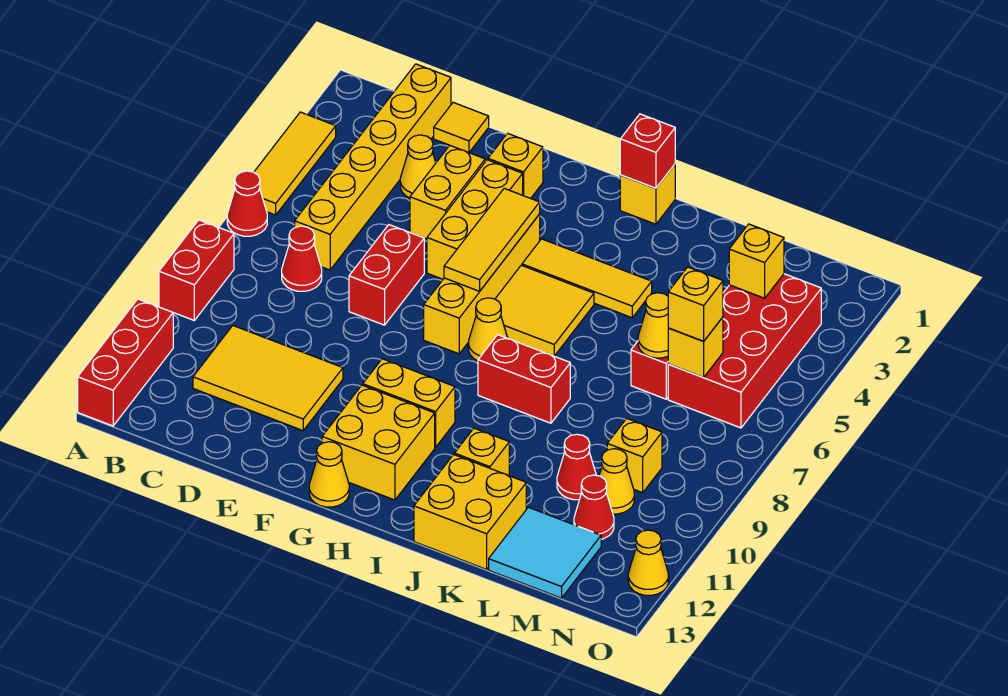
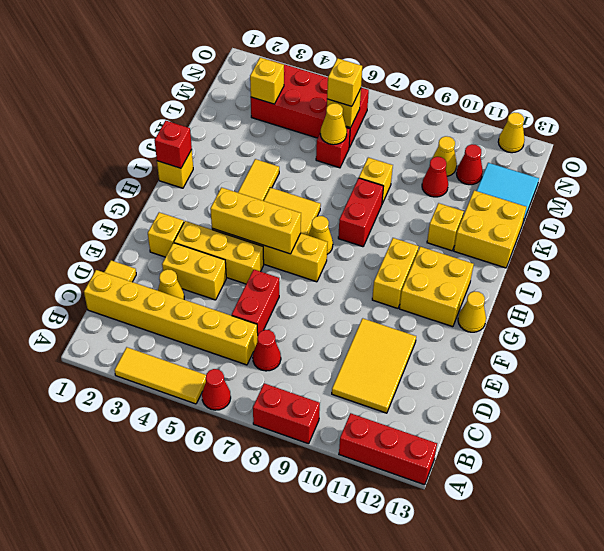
red 1x2 brick [349,225,424,325] -> red 1x2 brick turned to [232,270,279,334]
yellow 1x3 tile [444,188,540,291] -> yellow 1x3 brick [210,188,301,254]
yellow 1x1 brick [607,419,662,493] -> yellow 1x1 brick moved to [359,158,393,203]

